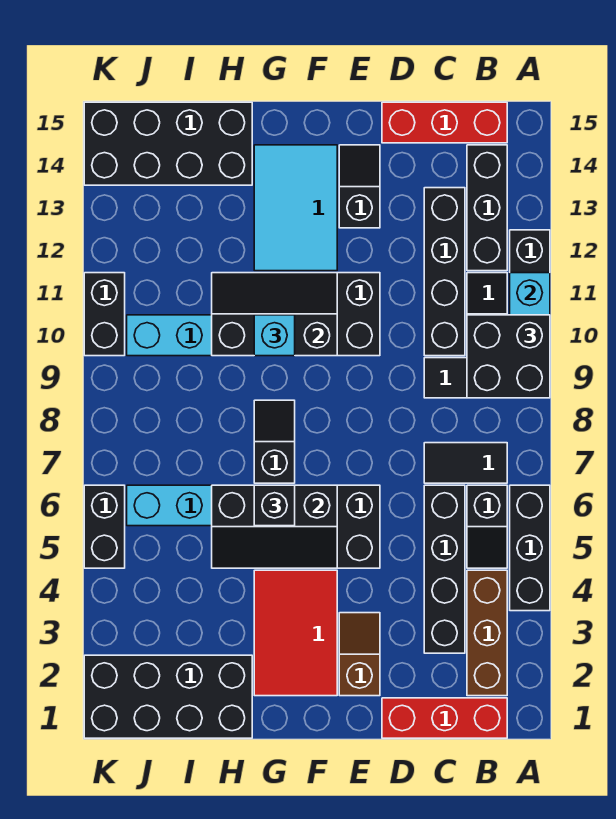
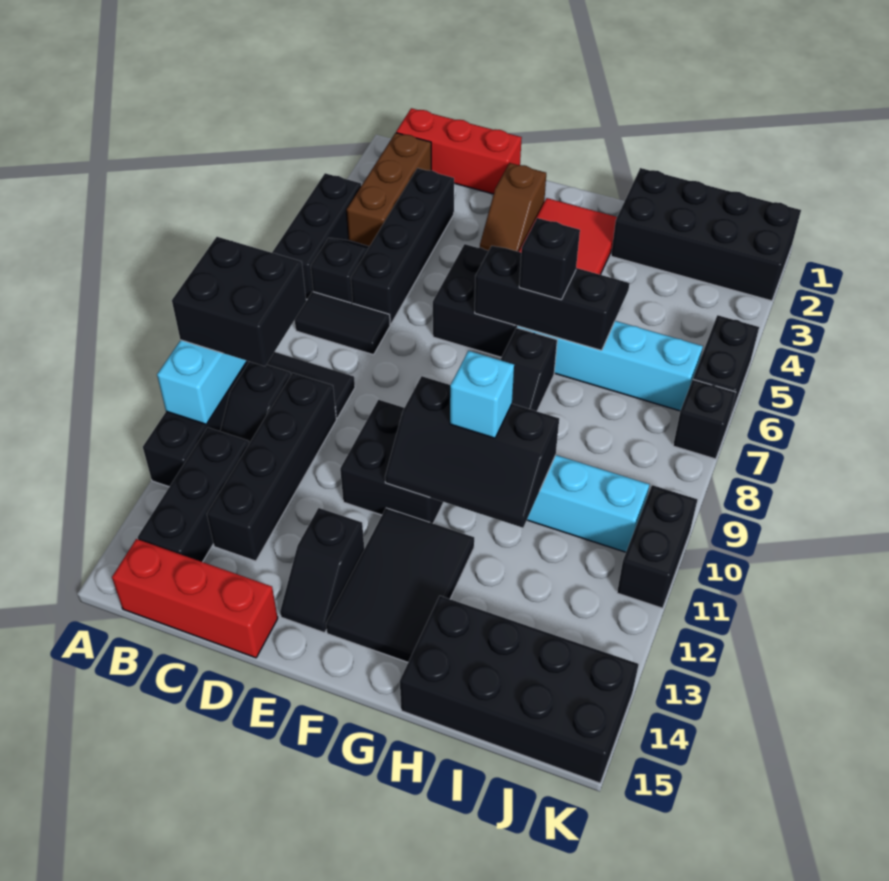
cyan 2x3 tile [254,145,337,271] -> black 2x3 tile [326,508,474,662]
none -> black 1x1 brick [673,380,736,459]

